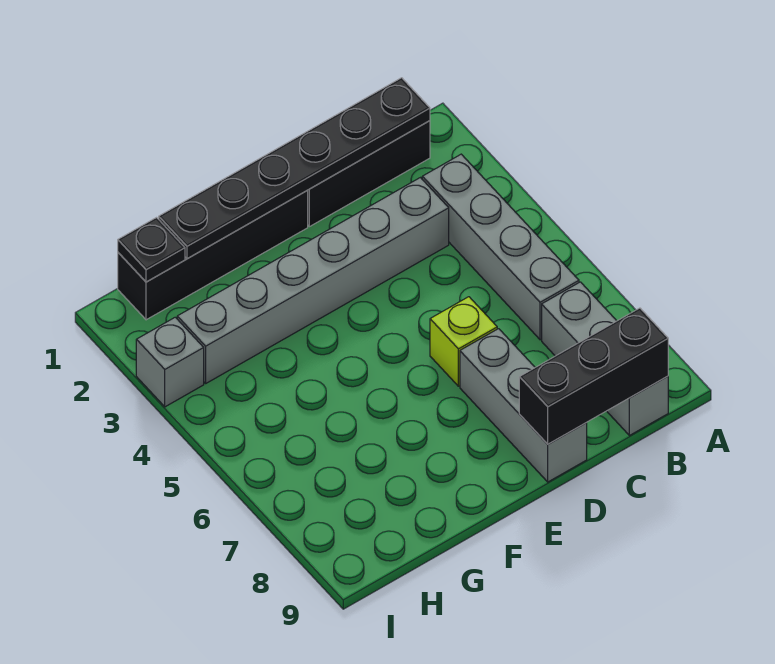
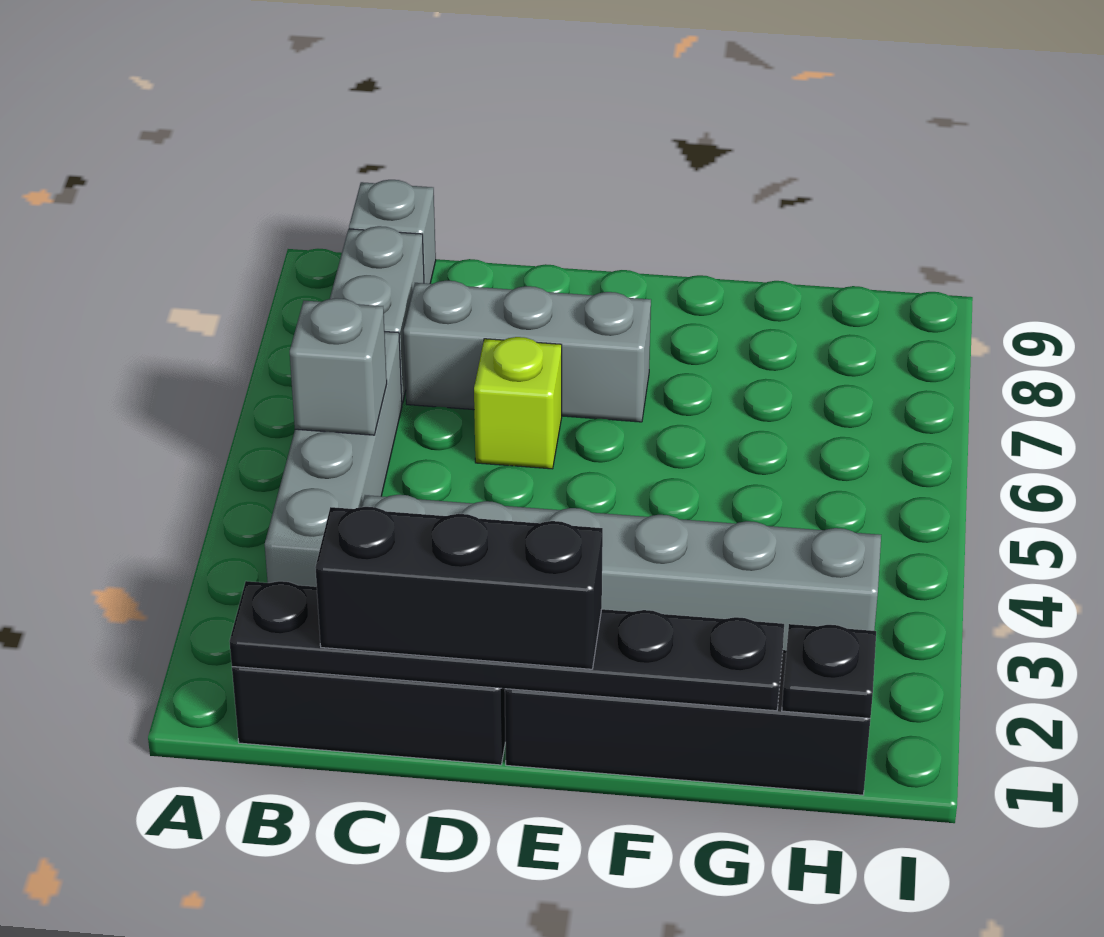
black 1x3 brick [519,308,668,444] -> black 1x3 brick moved to [315,507,603,669]
grey 1x3 brick [460,329,587,482] -> grey 1x3 brick turned to [404,281,651,422]
grey 1x1 brick [136,317,204,407] -> grey 1x1 brick moved to [290,298,387,435]

